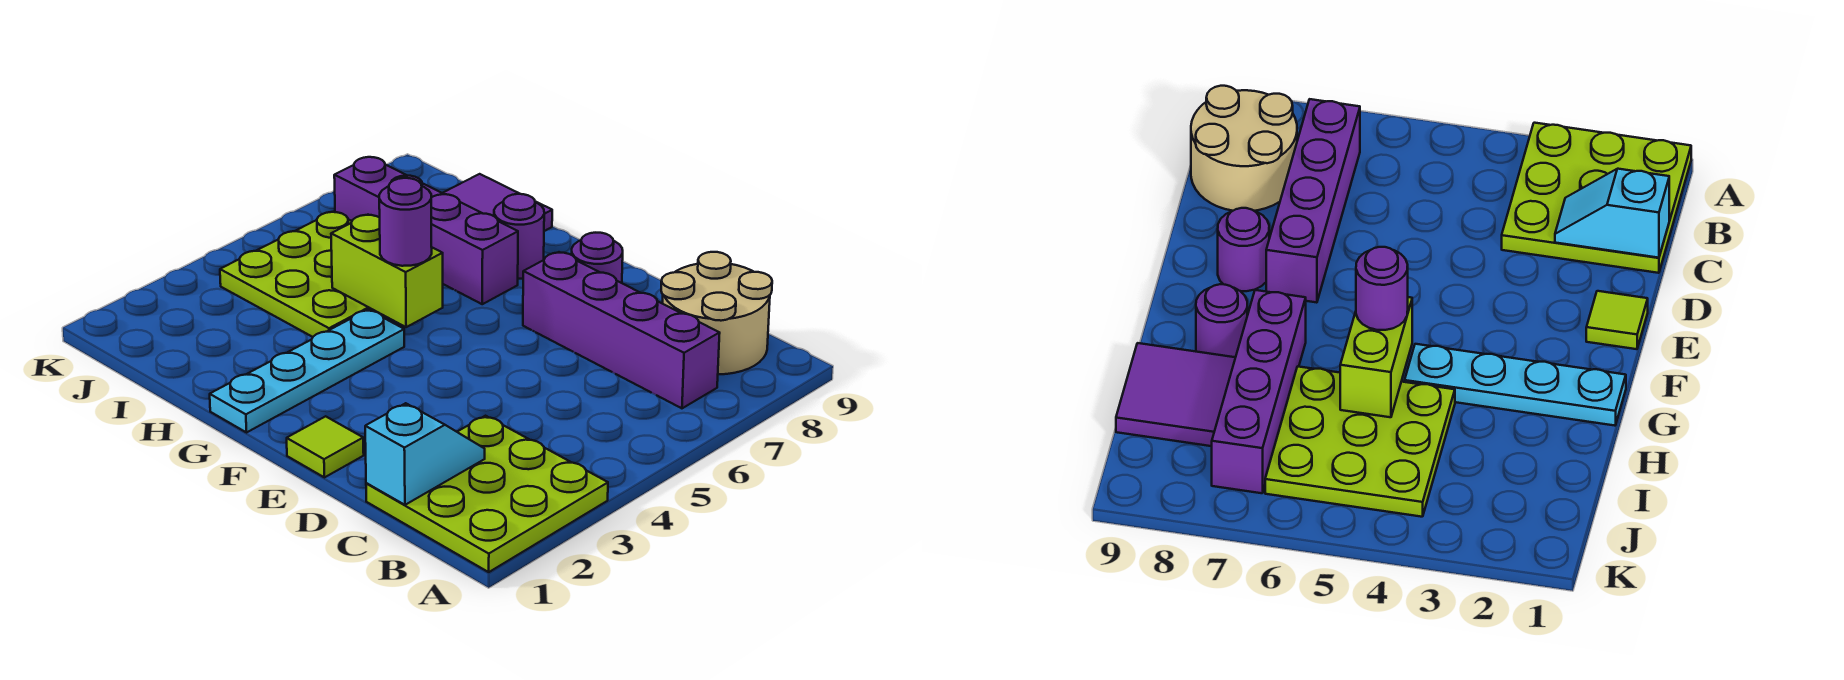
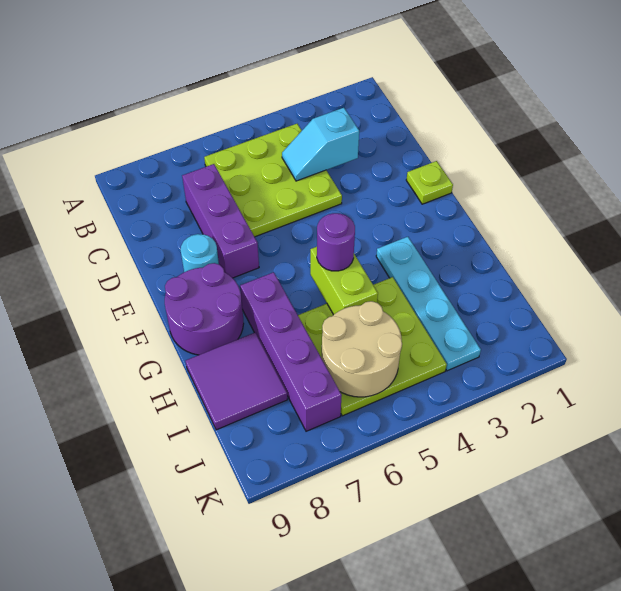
lime 3x3 plate [366,416,608,572] -> lime 3x3 plate moved to [204,124,342,237]
purple 1x4 brick [523,252,720,408] -> purple 1x3 brick [182,164,259,278]
tan 2x2 round brick [661,252,772,374] -> tan 2x2 round brick moved to [322,301,402,397]
cyan 1x2 slope [365,403,485,505] -> cyan 1x2 slope moved to [282,108,359,181]
lime 1x1 tile [287,416,364,477] -> lime 1x1 plate [406,161,453,204]
purple 1x1 round brick [572,233,623,283] -> cyan 1x1 round brick [181,234,219,272]
cyan 1x4 plate [210,310,404,432] -> cyan 1x4 plate turned to [376,237,481,371]
purple 1x1 round brick [494,194,544,279] -> purple 2x2 round brick [165,263,244,355]

